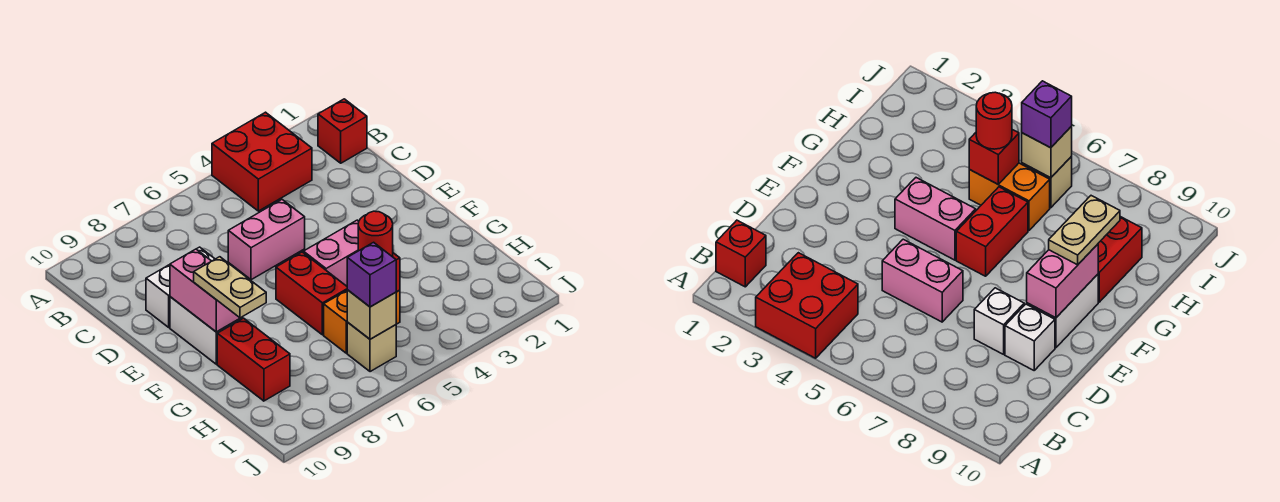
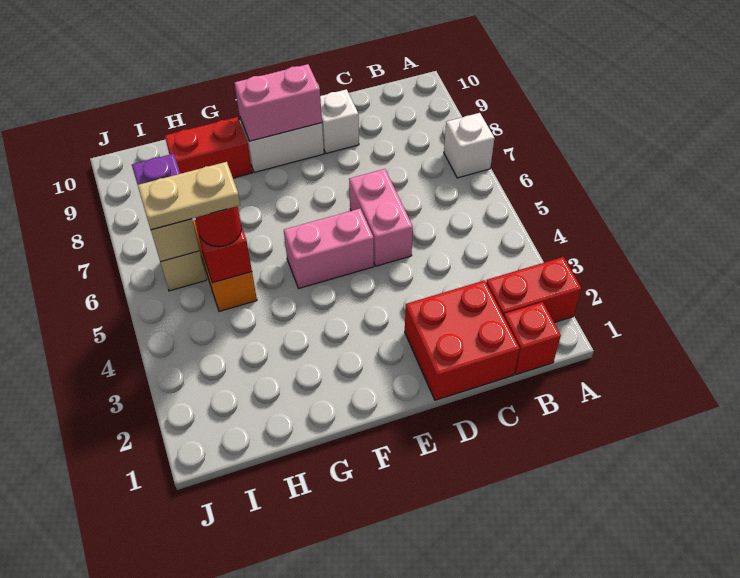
red 2x2 brick [212,112,312,211] -> red 2x2 brick moved to [405,280,520,400]
white 1x1 brick [974,288,1024,354] -> white 1x1 brick moved to [444,113,494,178]
pink 1x2 brick [303,220,359,286] -> pink 1x2 brick turned to [284,209,374,288]
red 1x2 brick [276,252,347,335] -> red 1x2 brick moved to [486,257,581,323]
tan 1x2 plate [194,257,266,318] -> tan 1x2 plate moved to [138,162,240,230]

